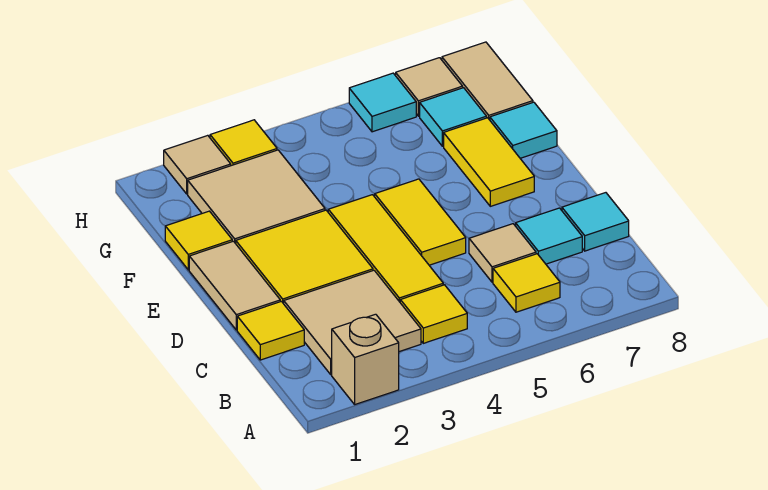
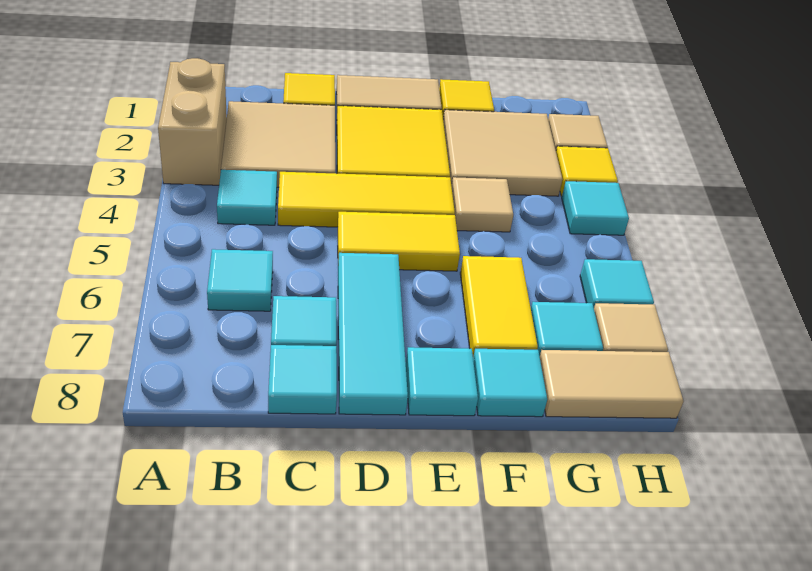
tan 1x1 brick [332,314,399,404] -> tan 1x2 brick [158,58,227,185]
yellow 1x1 tile [400,285,467,343] -> cyan 1x1 tile [217,170,277,225]
yellow 1x1 tile [493,254,560,312] -> cyan 1x1 tile [207,249,273,311]
tan 1x1 tile [469,224,536,282] -> tan 1x1 tile moved to [452,177,513,232]
none -> cyan 1x3 tile [338,253,408,415]
yellow 1x2 tile [444,118,534,206] -> yellow 1x2 tile turned to [460,256,538,357]
none -> cyan 1x1 tile [406,347,478,416]
none -> cyan 1x1 tile [562,181,629,235]

